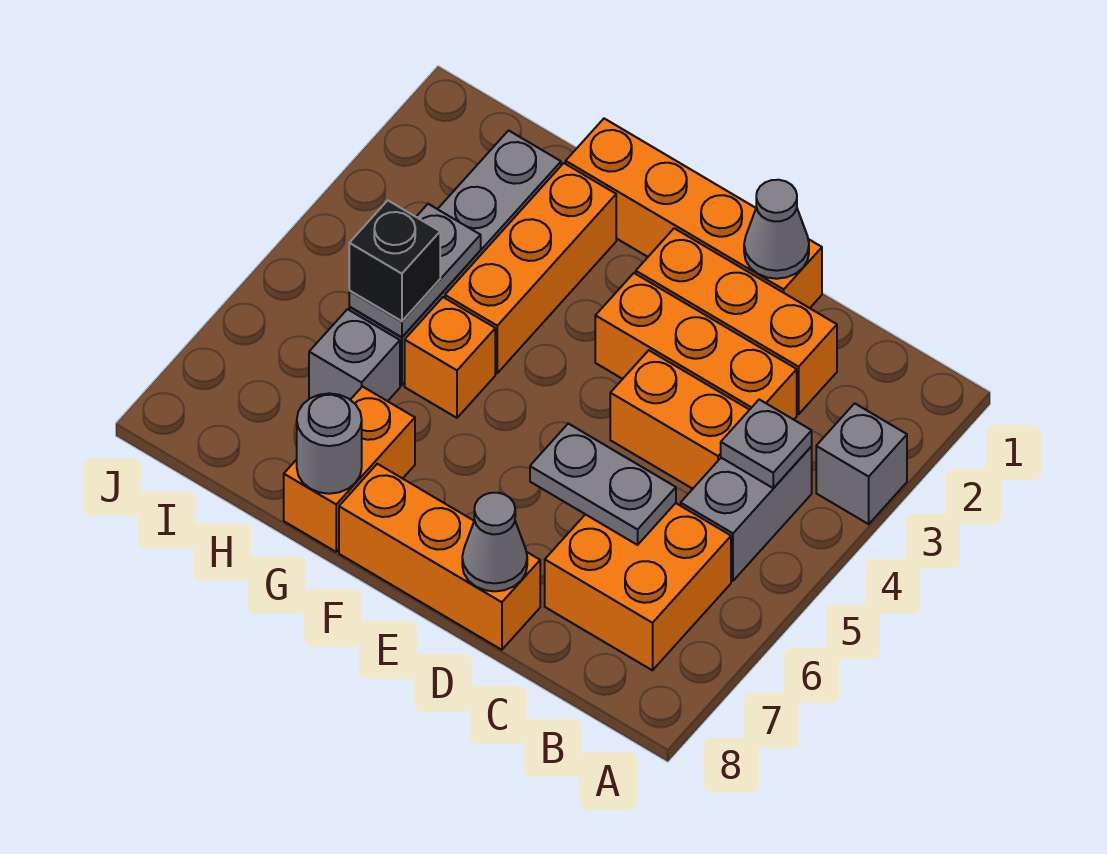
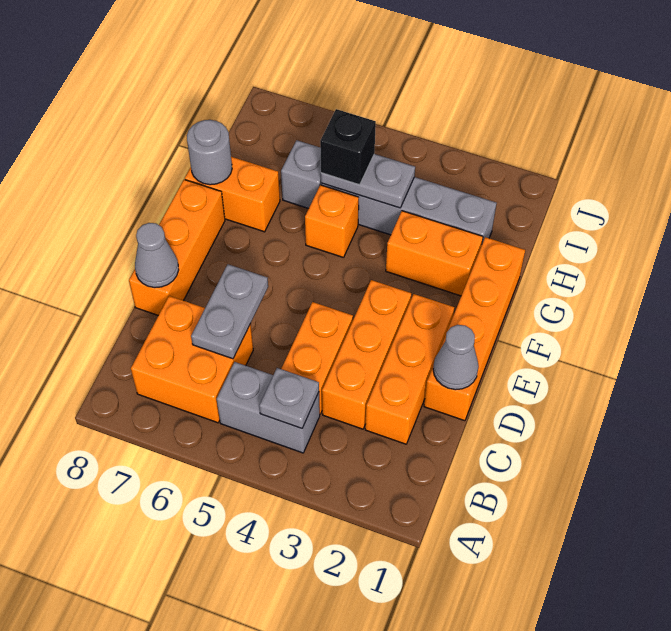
grey 1x1 brick [816,403,907,524] -> none
orange 1x3 brick [445,163,616,373] -> orange 1x2 brick [386,211,483,296]

